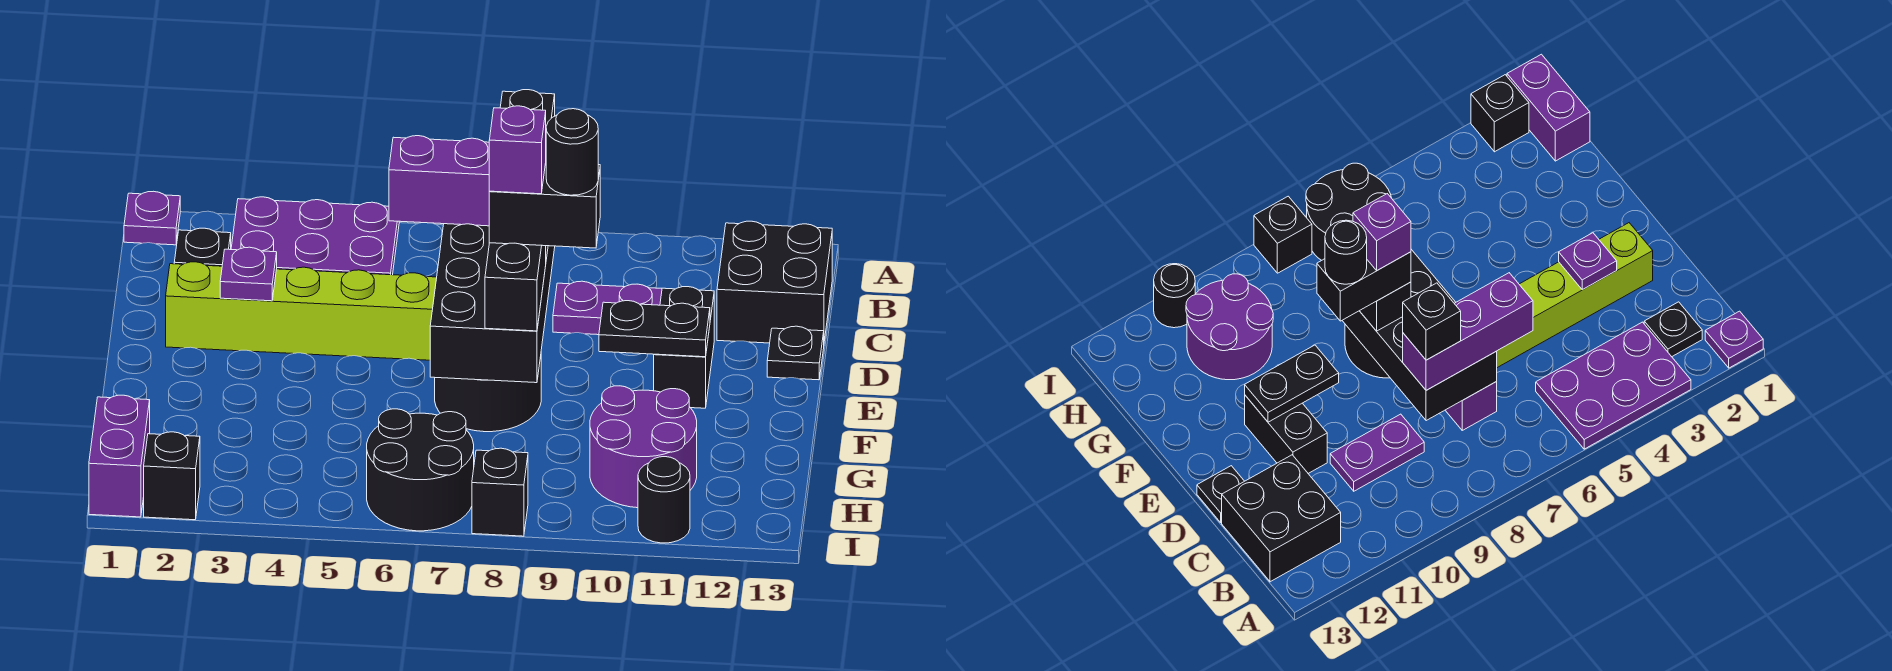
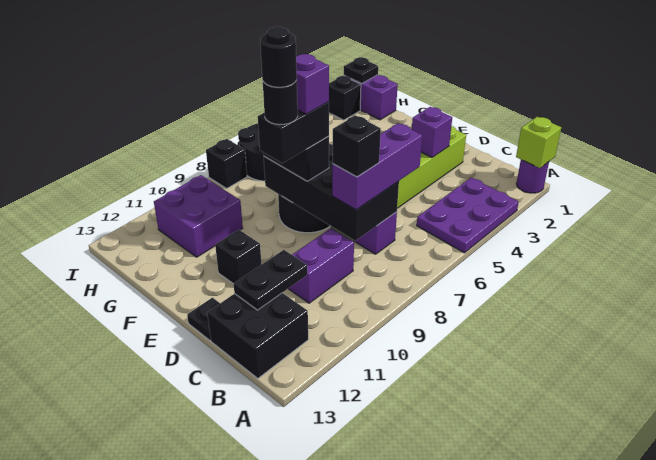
purple 1x1 plate [124,191,180,245] -> purple 1x1 round brick [516,160,549,193]
none -> lime 1x1 brick [516,117,561,168]
black 1x1 plate [174,228,231,266] -> black 1x1 plate moved to [344,57,378,84]
purple 1x2 plate [553,281,662,335] -> purple 1x2 brick [288,228,354,303]
purple 1x1 plate [220,247,277,301] -> purple 1x1 brick [412,107,452,158]
black 1x2 brick [654,287,714,408] -> black 1x1 brick [215,230,262,284]
black 1x2 plate [599,301,710,357] -> black 1x2 plate moved to [234,250,307,310]
purple 2x2 round brick [590,386,697,508] -> purple 2x2 brick [154,175,243,257]
black 1x1 round brick [638,457,690,543] -> black 1x1 round brick moved to [260,27,297,87]

